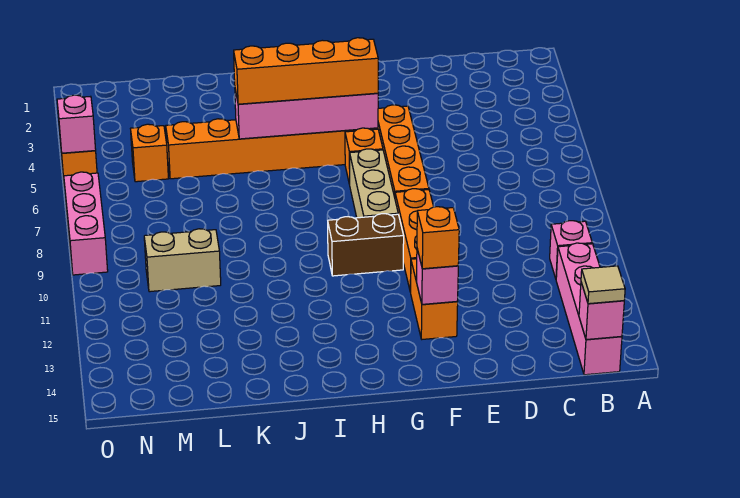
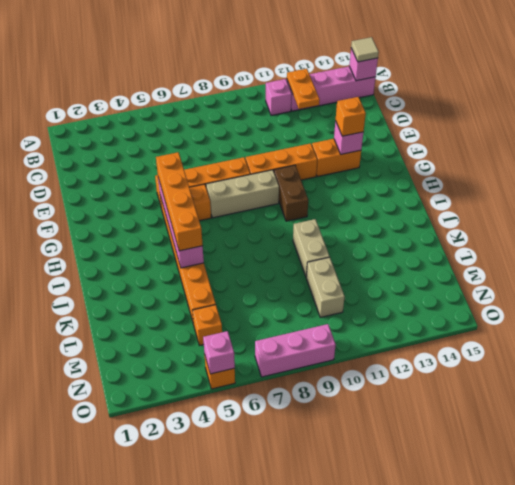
none -> orange 1x2 plate [287,69,320,109]
none -> tan 1x2 brick [293,219,330,277]

